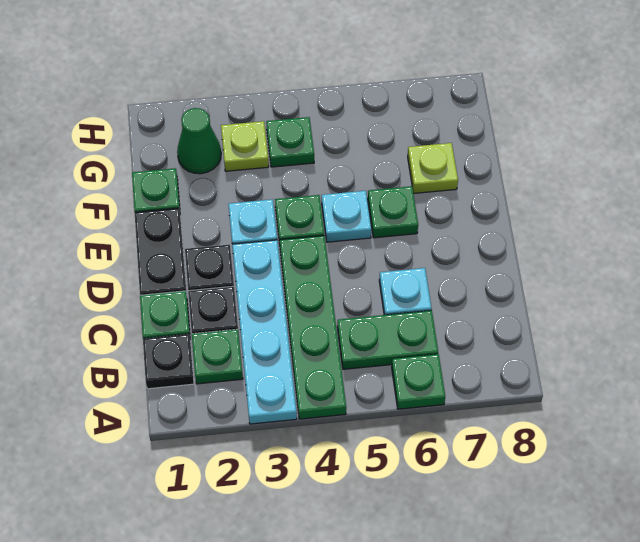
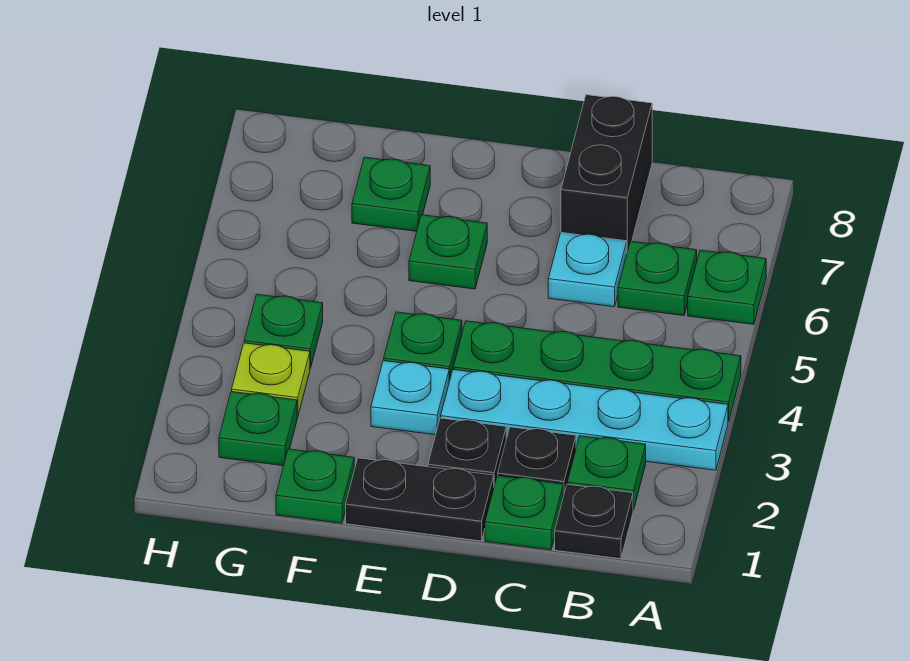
green 1x2 plate [337,310,438,369] -> green 1x1 plate [618,241,697,316]
none -> black 1x2 brick [561,95,652,251]
cyan 1x1 plate [322,191,371,242] -> none
lime 1x1 plate [408,143,458,193] -> green 1x1 plate [352,157,430,231]
green 1x1 cone [177,108,221,174] -> green 1x1 plate [219,392,297,466]

